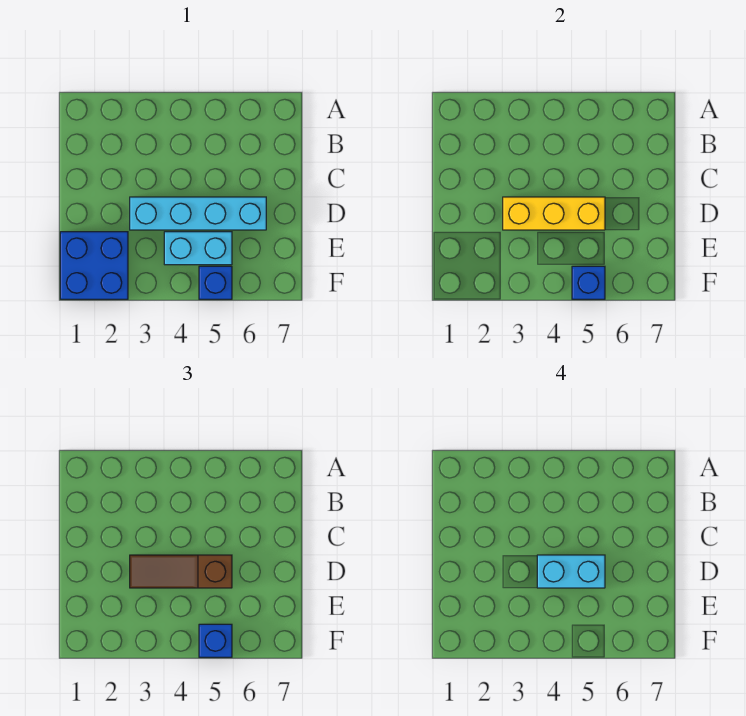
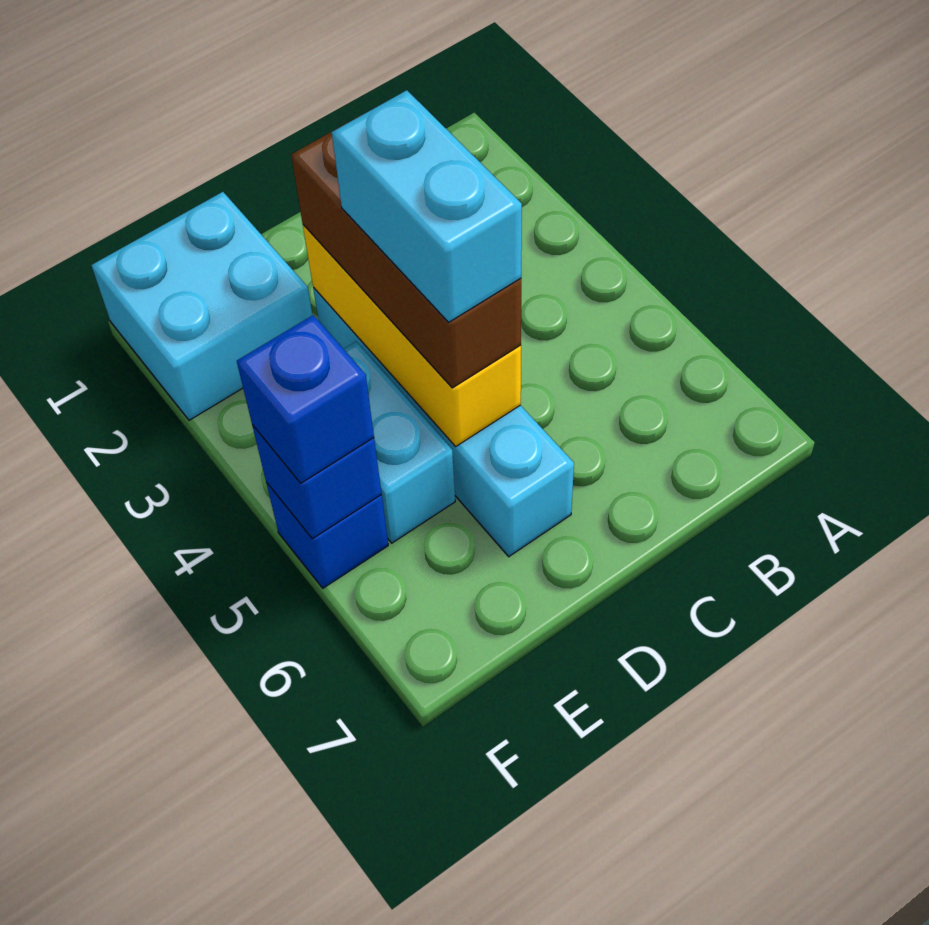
brown 1x3 slope [130,555,232,588] -> brown 1x3 brick [291,116,521,388]
blue 2x2 brick [60,232,128,299] -> cyan 2x2 brick [91,192,312,420]

